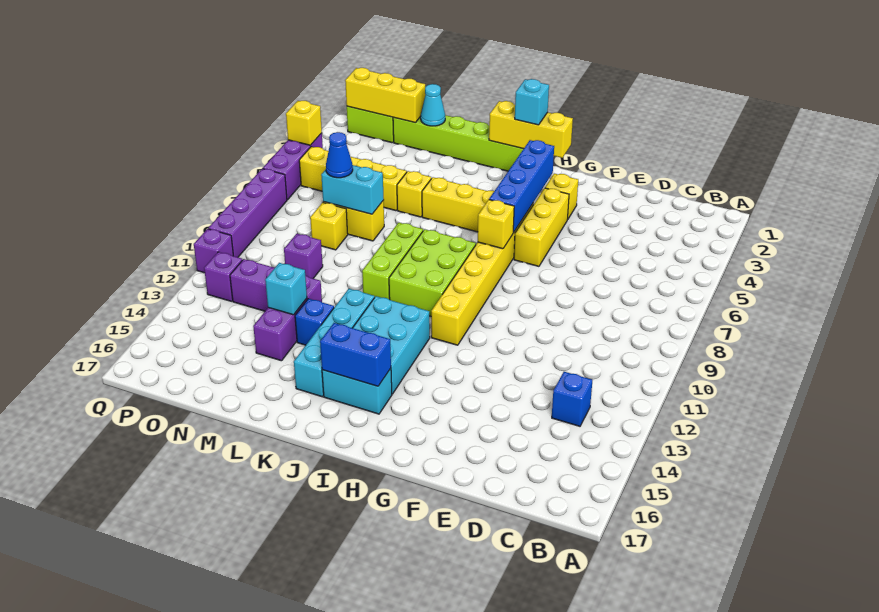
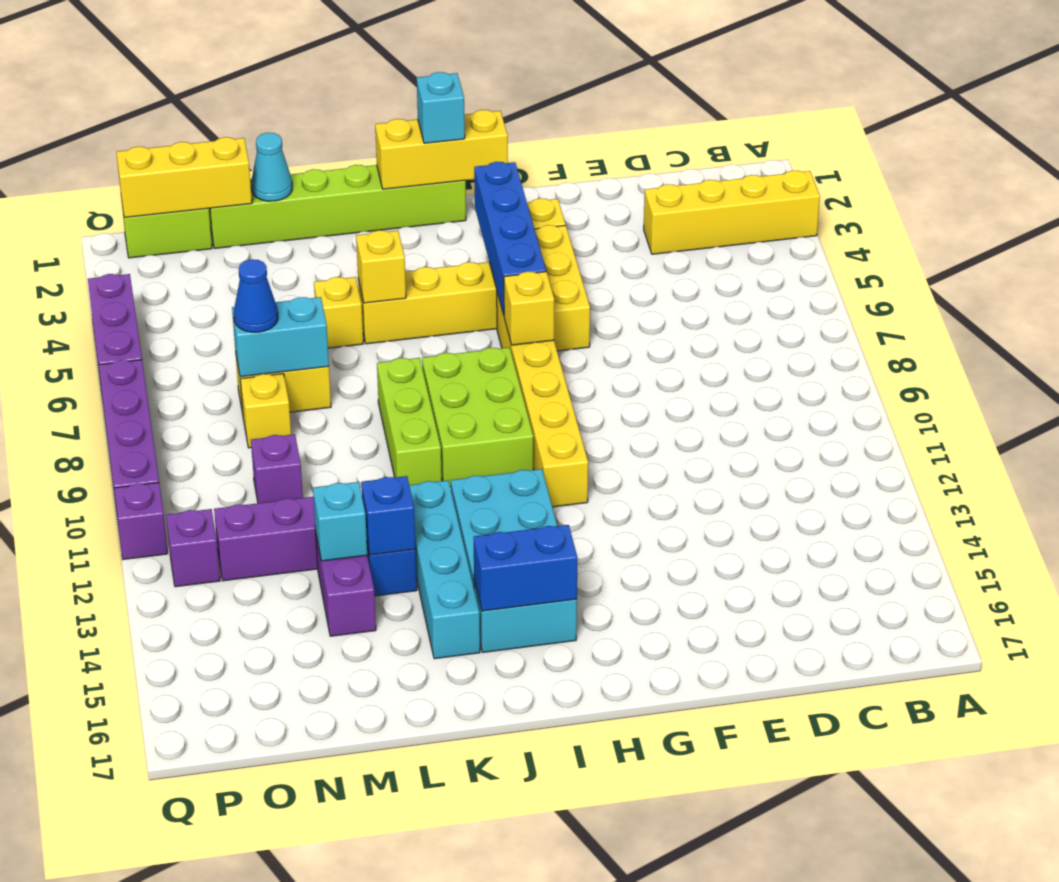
blue 1x1 brick [552,372,592,426] -> blue 1x1 brick moved to [361,476,416,555]
yellow 1x4 brick [299,147,407,211] -> yellow 1x4 brick moved to [644,171,820,254]
yellow 1x1 brick [286,101,322,145] -> yellow 1x1 brick moved to [356,230,406,303]

